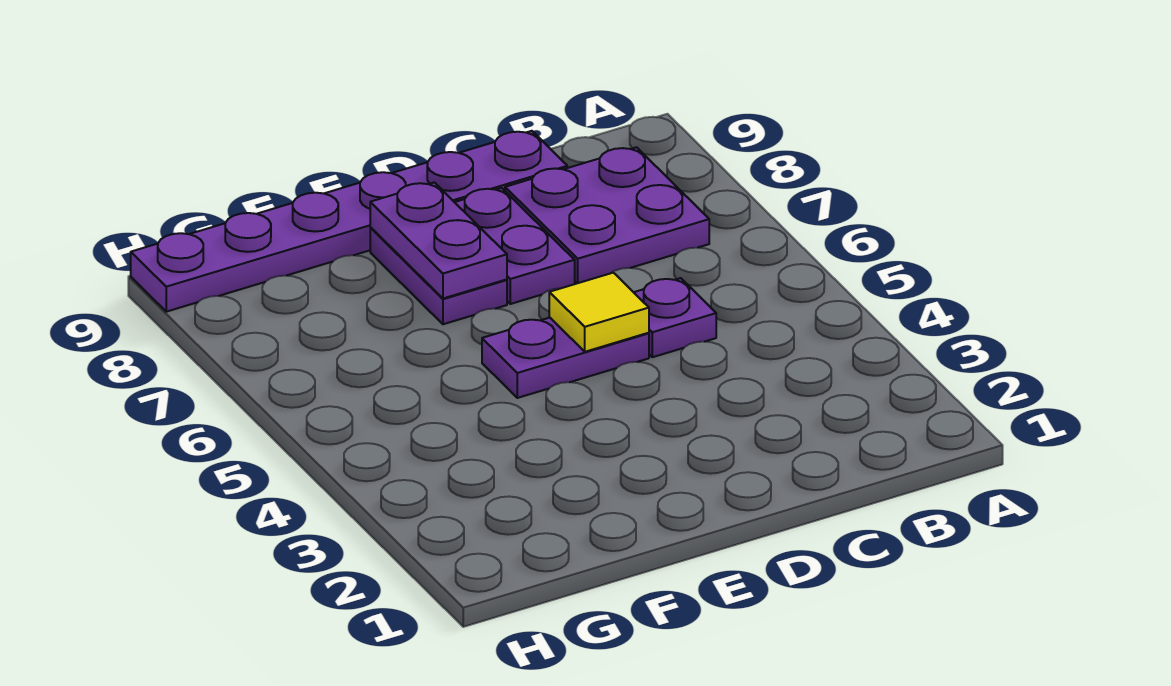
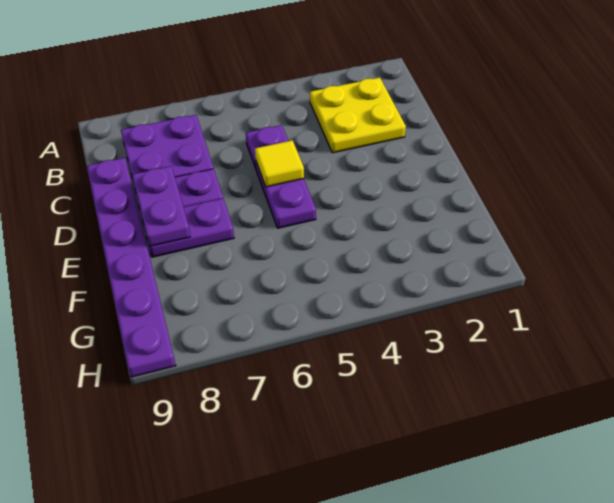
none -> yellow 2x2 plate [310,77,406,153]
purple 1x2 plate [370,182,507,298] -> purple 1x2 plate turned to [132,166,190,246]

